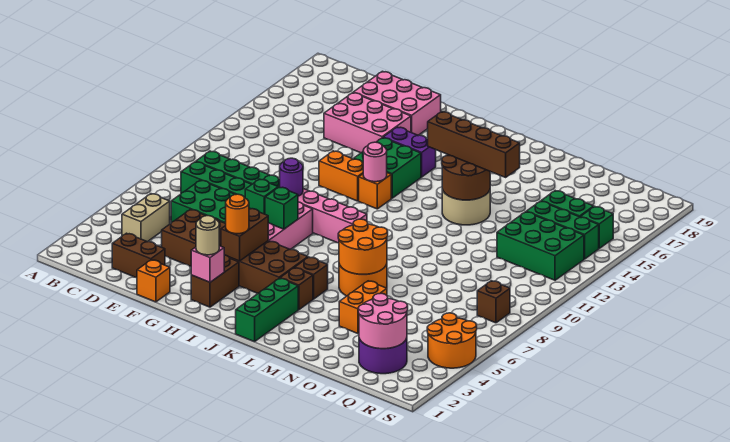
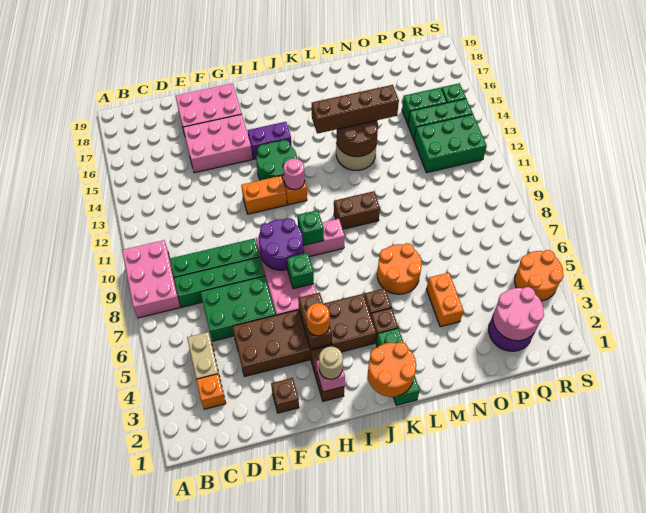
none -> pink 2x3 brick [122,240,180,318]
brown 1x2 brick [112,233,165,278] -> brown 1x2 brick moved to [334,191,380,229]
orange 1x1 brick [137,260,170,302] -> orange 1x1 brick moved to [196,374,226,409]
green 1x1 brick [245,179,278,214] -> green 1x1 brick moved to [298,210,324,245]
purple 1x1 round brick [280,158,303,196] -> purple 2x2 round brick [258,218,303,270]
green 2x2 brick [354,138,421,198] -> green 2x2 round brick [256,140,297,180]
orange 2x2 round brick [338,219,388,274] -> orange 2x2 round brick moved to [368,342,416,397]
brown 1x1 brick [477,281,510,323] -> brown 1x1 brick moved to [271,378,299,413]

